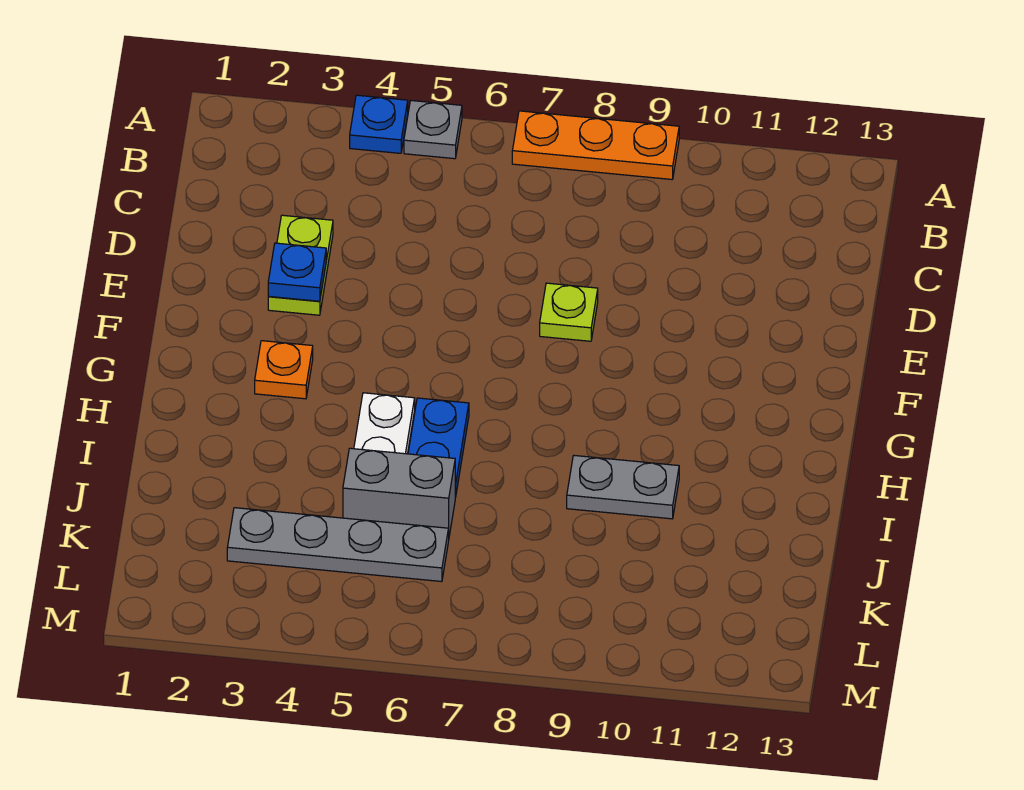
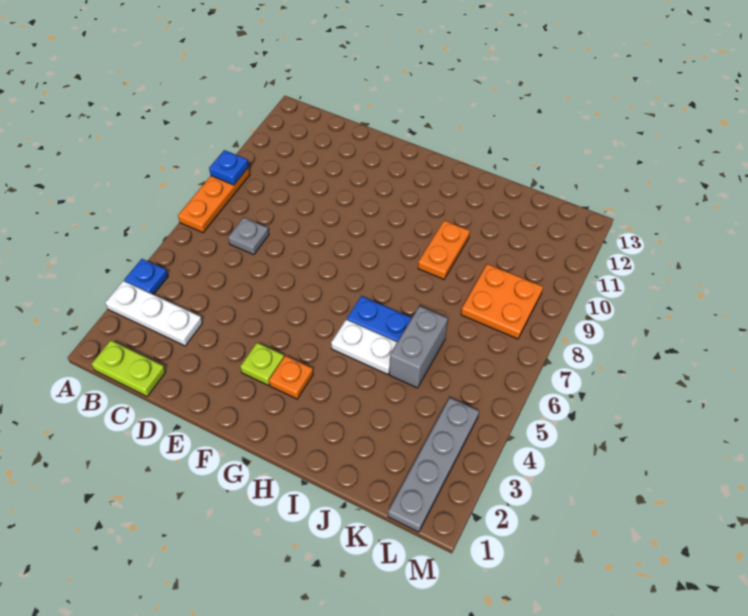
none -> white 1x3 plate [105,281,202,346]
grey 1x1 plate [404,101,462,159] -> grey 1x1 plate moved to [228,217,269,255]
lime 1x2 plate [268,215,333,315] -> lime 1x2 plate moved to [92,340,166,397]
blue 1x1 plate [268,243,326,301] -> blue 1x1 plate moved to [209,150,249,185]
lime 1x1 plate [540,283,598,341] -> lime 1x1 plate moved to [240,343,284,385]
grey 1x2 plate [567,456,679,519] -> orange 1x2 plate [418,220,470,279]
grey 1x4 plate [227,508,449,582] -> grey 1x4 plate moved to [388,398,479,532]
none -> orange 2x2 plate [461,264,543,339]

